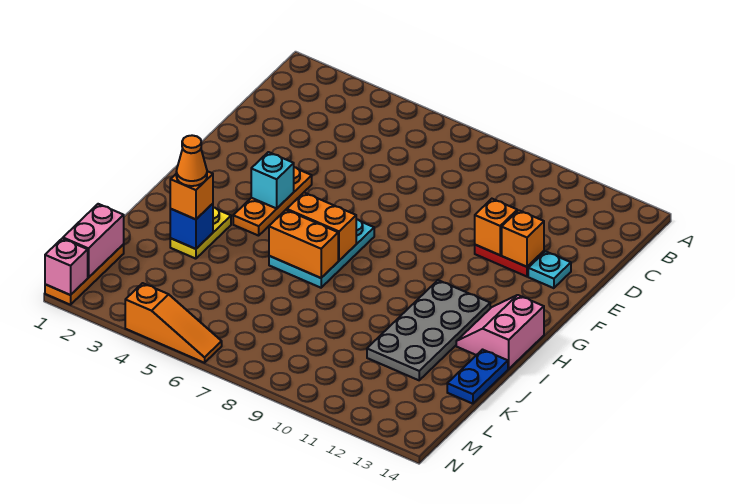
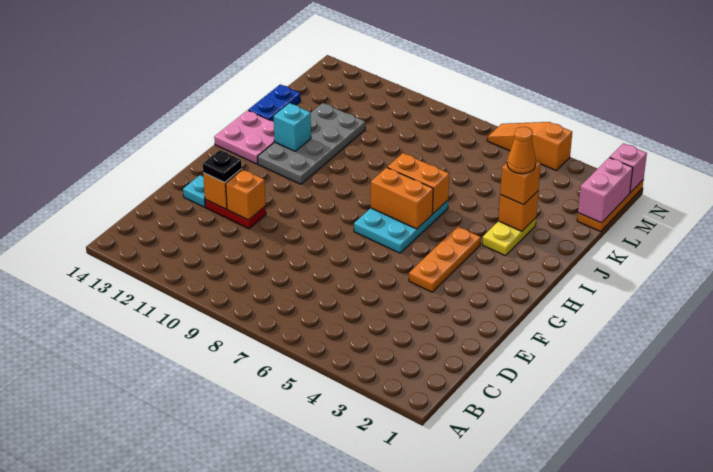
none -> black 1x1 plate [203,150,242,183]
cyan 1x1 brick [251,152,294,208] -> cyan 1x1 brick moved to [274,103,311,151]
pink 2x2 slope [456,295,544,369] -> pink 2x2 plate [214,110,274,164]
blue 1x1 brick [170,204,213,249] -> orange 1x1 brick [498,191,538,231]

